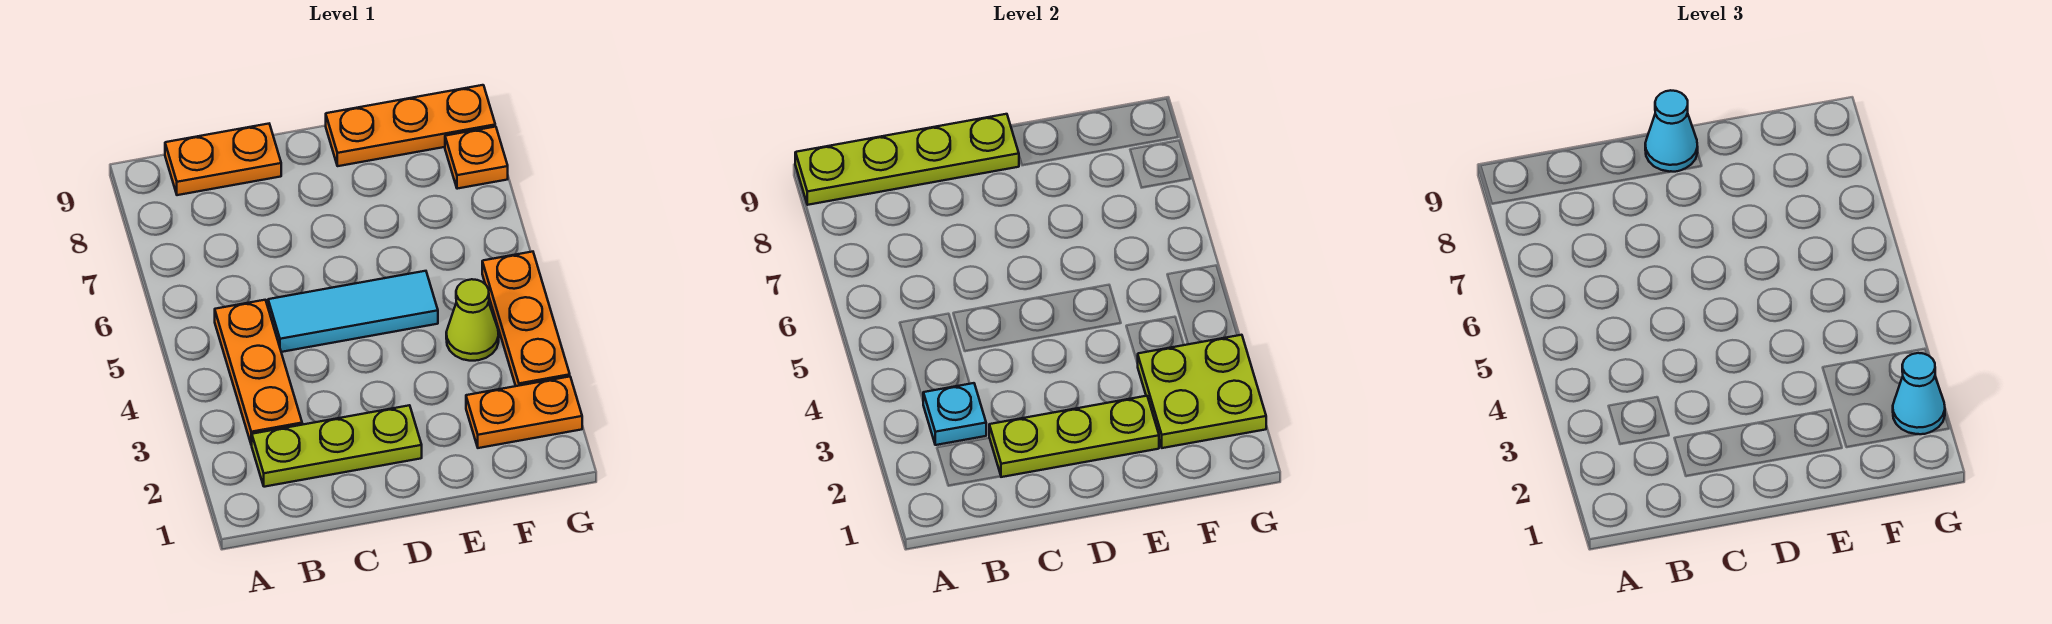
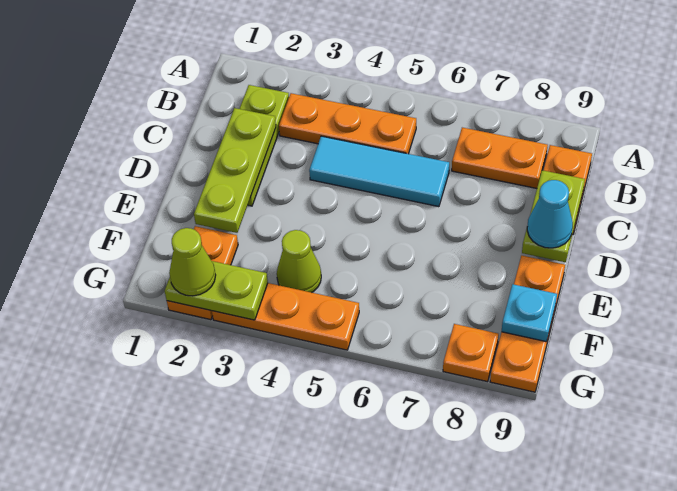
lime 1x4 plate [795,114,1019,205] -> lime 1x2 plate [522,170,585,262]
cyan 1x1 plate [923,383,986,445] -> cyan 1x1 plate moved to [502,284,557,342]
none -> orange 1x2 plate [452,128,548,188]
cyan 1x3 tile [268,271,438,352] -> cyan 1x3 tile turned to [309,136,449,207]
lime 2x2 plate [1138,335,1266,448] -> lime 1x2 plate [165,261,268,320]
cyan 1x1 cone [1893,353,1945,434] -> lime 1x1 cone [169,228,216,296]

